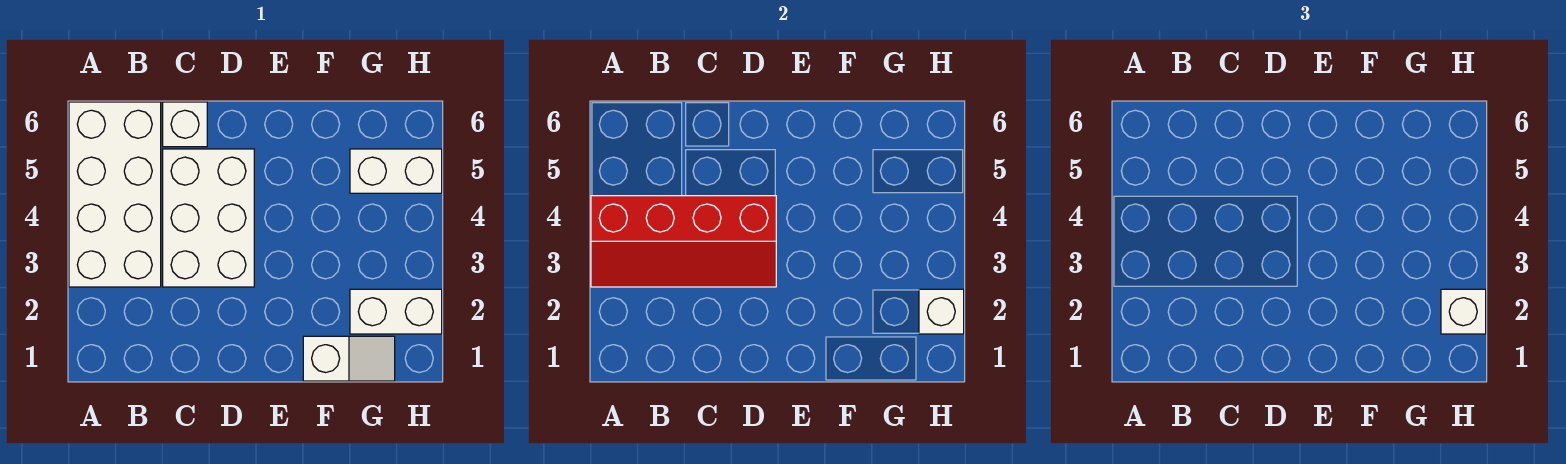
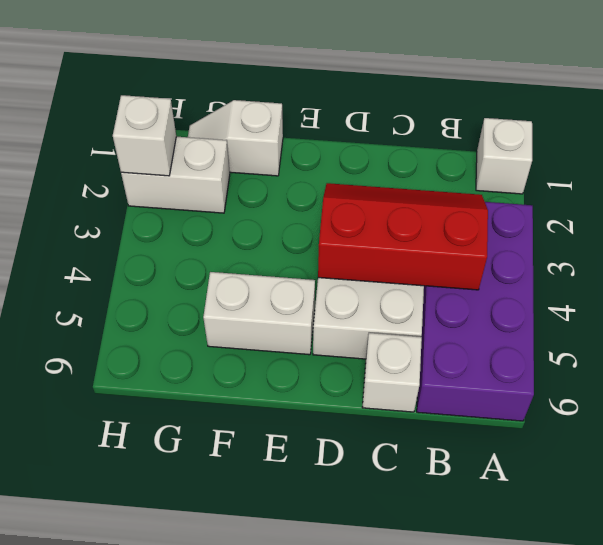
white 2x4 brick [69,102,161,287] -> purple 2x4 brick [417,202,534,421]
red 2x4 slope [591,196,776,287] -> red 2x3 slope [318,183,488,290]
white 1x2 brick [350,149,442,193] -> white 1x2 brick moved to [203,272,315,355]
white 1x1 brick [1441,289,1486,334] -> white 1x1 brick moved to [476,118,532,194]

